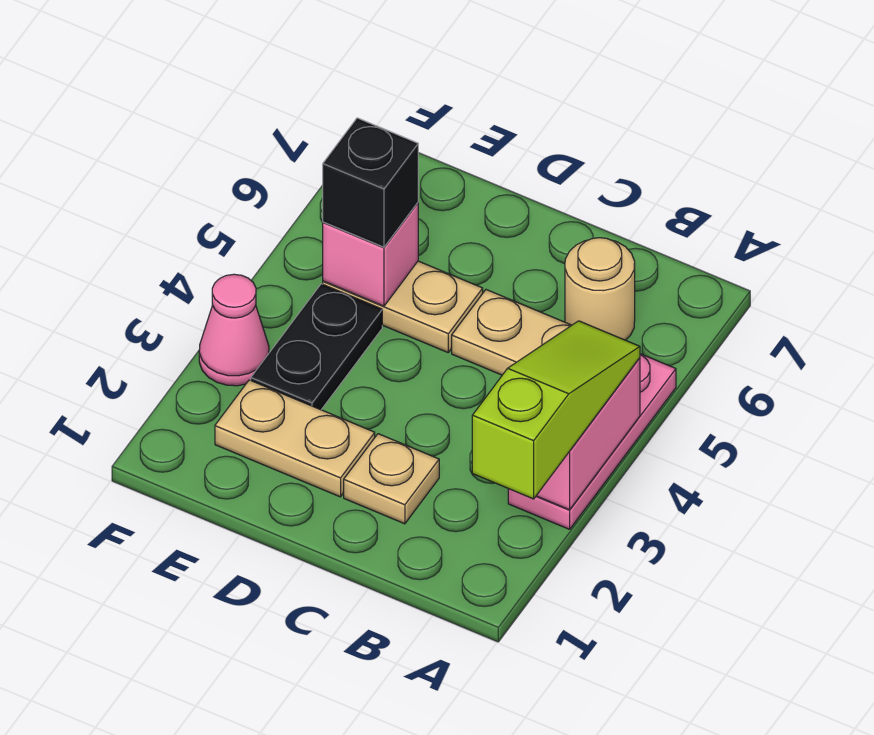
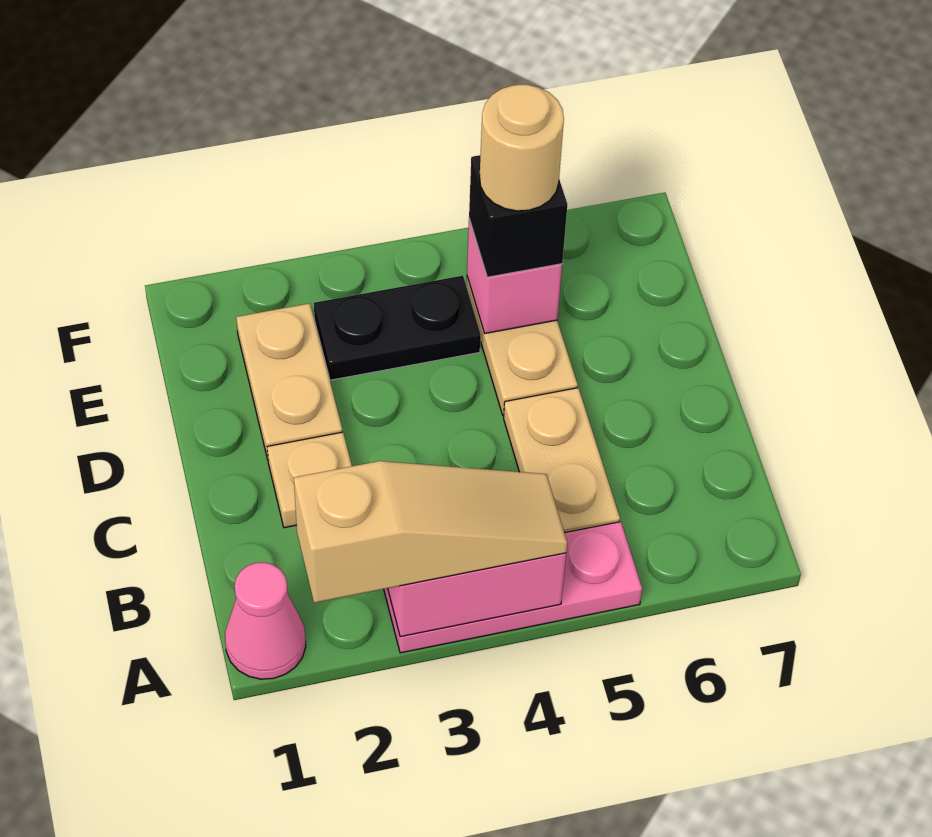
lime 1x3 slope [472,321,640,499] -> tan 1x3 slope [294,461,567,603]
tan 1x1 round brick [565,238,635,340] -> tan 1x1 round brick moved to [480,84,564,211]
pink 1x1 cone [199,274,269,386] -> pink 1x1 cone moved to [225,562,306,679]

